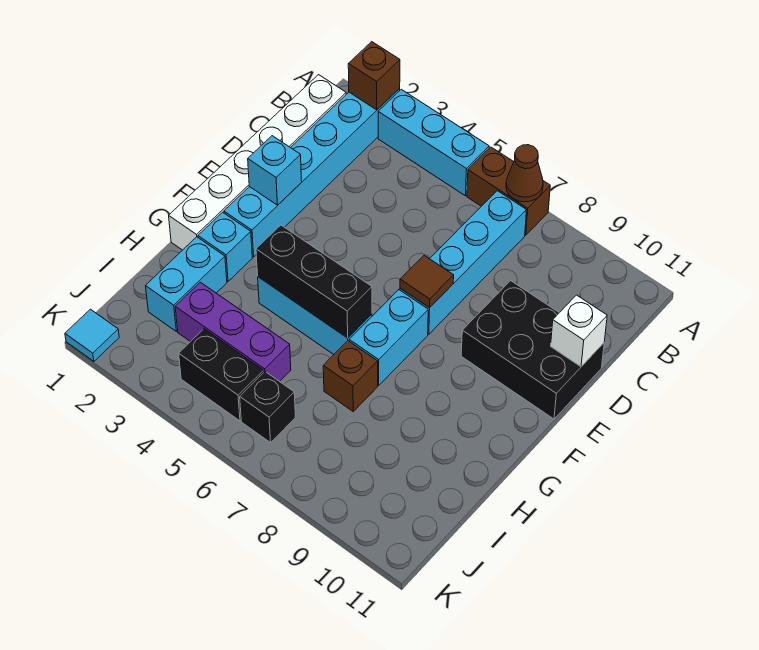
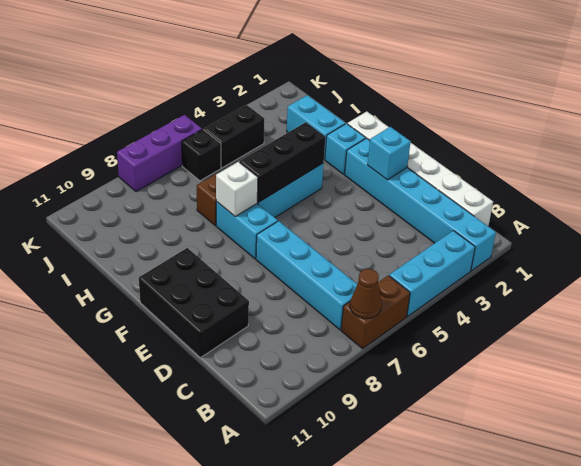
brown 1x1 brick [348,42,400,110] -> none
black 2x3 brick [461,281,604,419] -> black 2x3 brick turned to [139,248,249,358]
white 1x1 brick [551,295,607,367] -> white 1x1 brick moved to [216,162,258,216]
brown 1x1 tile [400,255,454,308] -> none
purple 1x3 brick [175,282,291,381] -> purple 1x3 brick moved to [117,115,202,192]
cyan 1x1 tile [65,309,119,361] -> none

